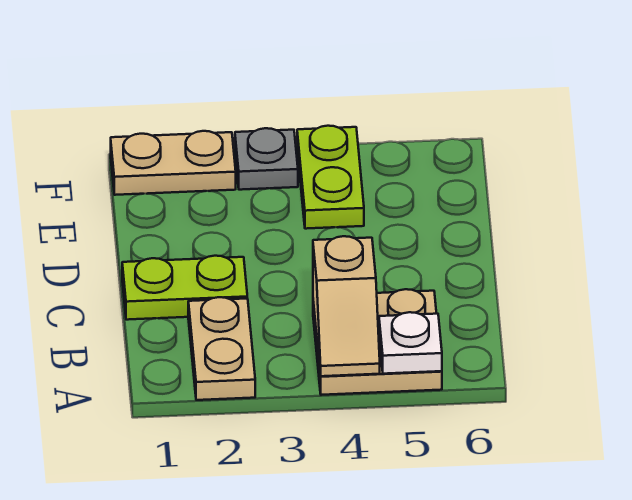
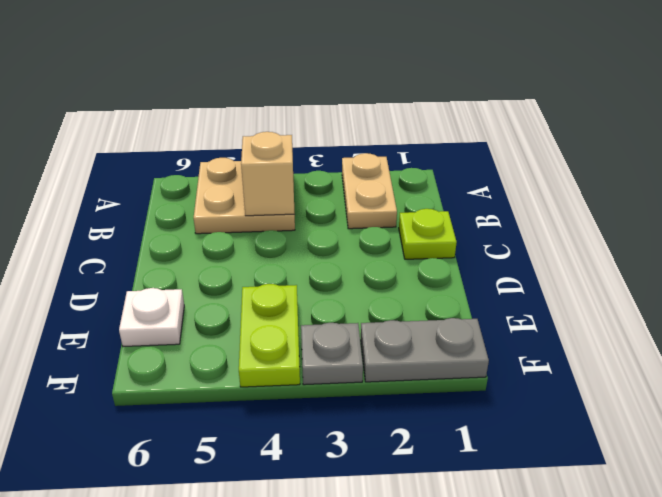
white 1x1 plate [379,312,442,374] -> white 1x1 plate moved to [119,288,184,347]
lime 1x2 plate [122,256,247,320] -> lime 1x1 plate [399,209,457,259]
tan 1x2 plate [111,131,236,195] -> grey 1x2 plate [361,318,489,382]

